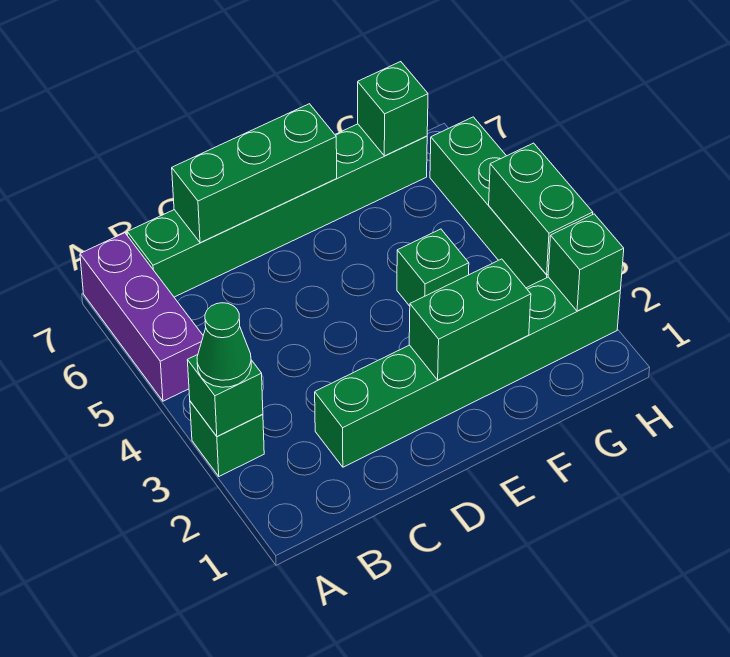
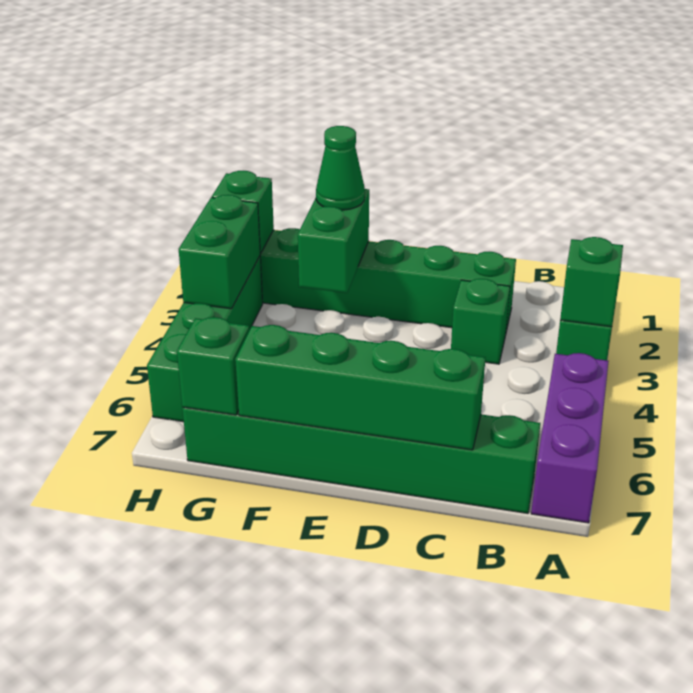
green 1x1 cone [197,303,251,387] -> green 1x1 cone moved to [316,126,365,210]
green 1x3 brick [172,104,337,243] -> green 1x4 brick [235,325,485,450]
green 1x2 brick [409,259,531,380] -> green 1x2 brick turned to [298,189,369,293]
green 1x1 brick [397,229,469,306] -> green 1x1 brick moved to [451,279,510,364]

